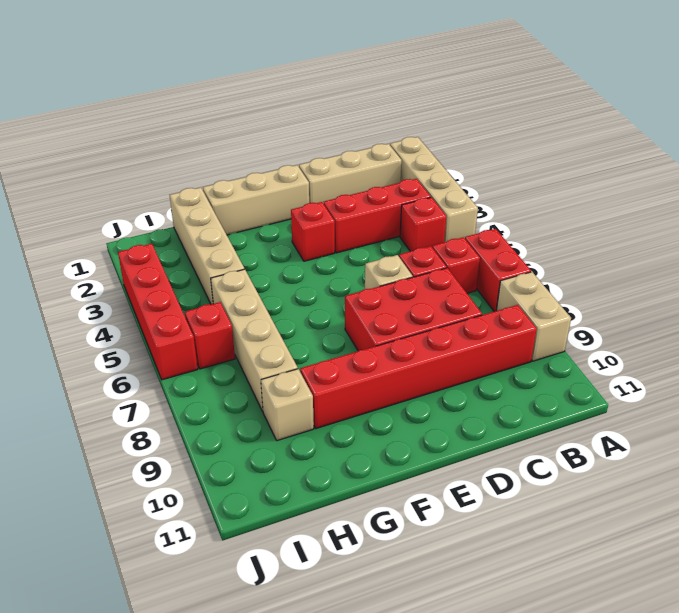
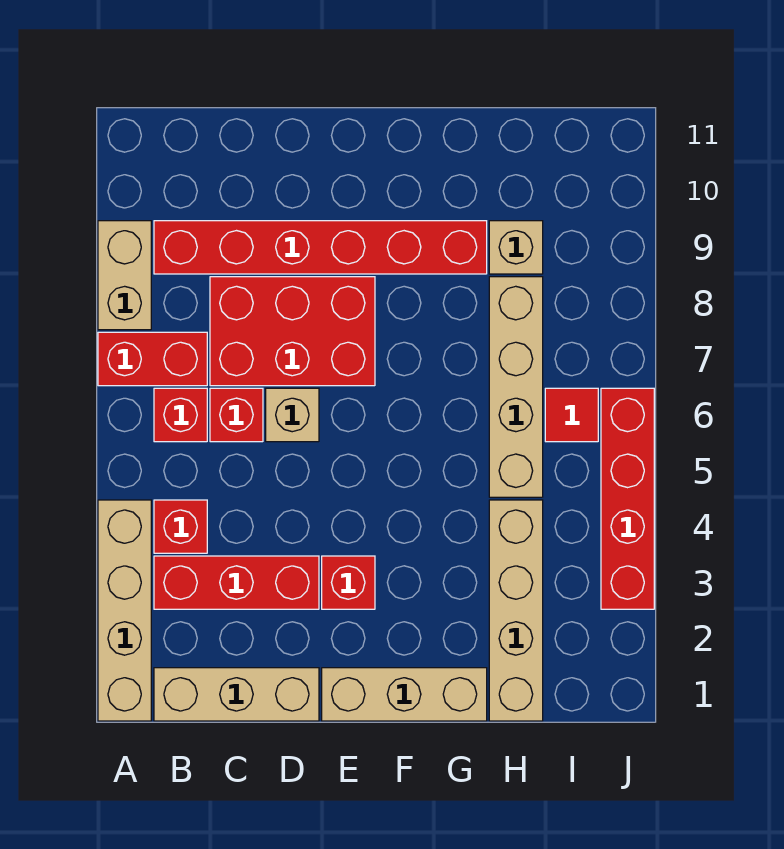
red 1x2 brick [465,229,531,312] -> red 1x2 brick turned to [98,332,207,386]
red 1x1 brick [185,302,235,369] -> red 1x1 tile [545,388,598,442]

